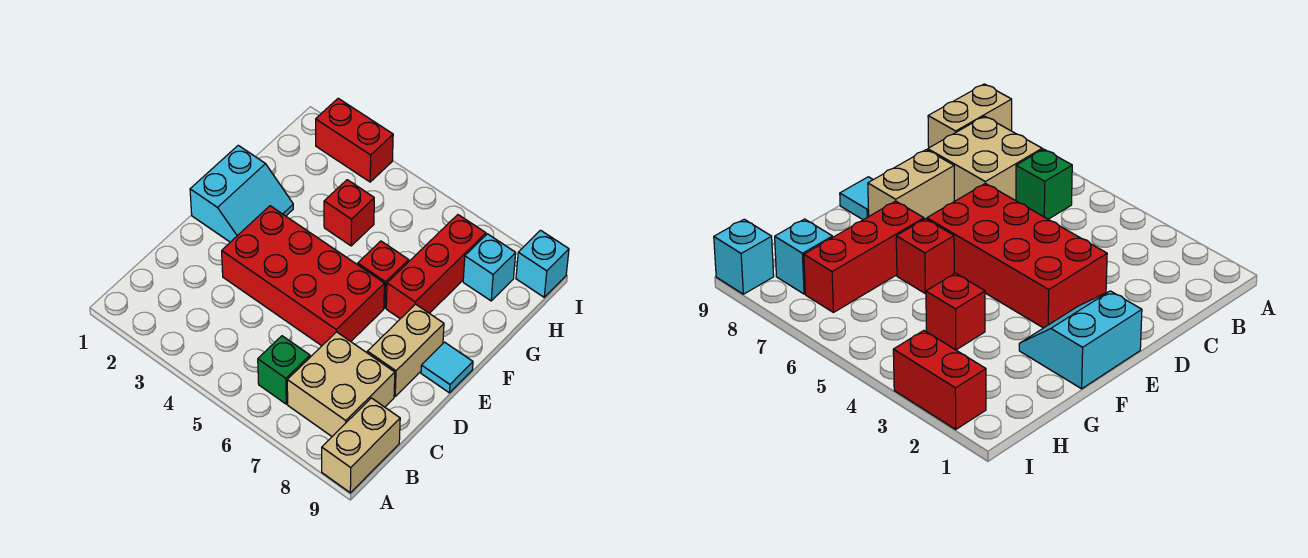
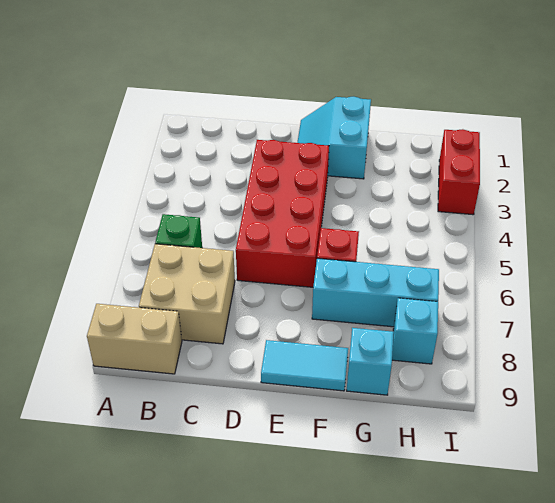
tan 1x2 brick [367,304,444,396] -> none
cyan 2x2 slope [190,145,293,242] -> cyan 2x2 slope turned to [297,97,371,179]
cyan 1x1 tile [421,342,473,393] -> cyan 1x2 tile [261,340,348,391]
red 1x3 brick [386,215,486,319] -> cyan 1x3 brick [312,258,439,327]
red 1x1 brick [324,180,374,246] -> none
cyan 1x1 brick [516,230,569,297] -> cyan 1x1 brick moved to [347,328,394,395]

